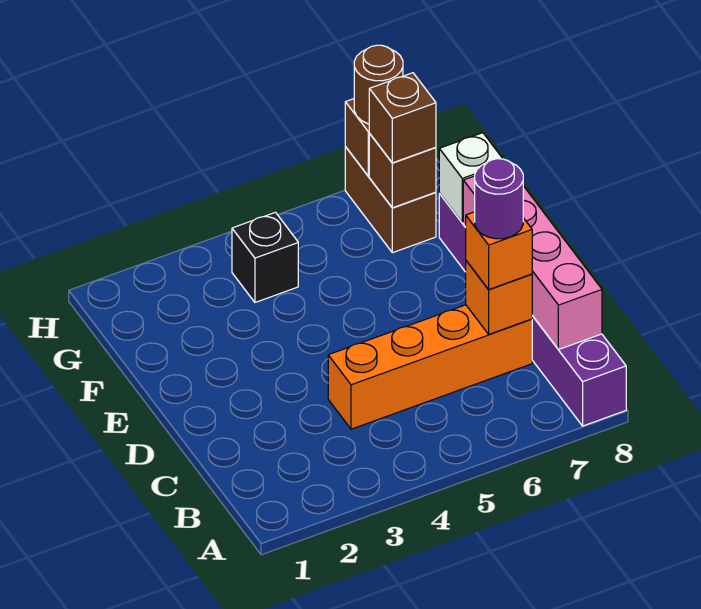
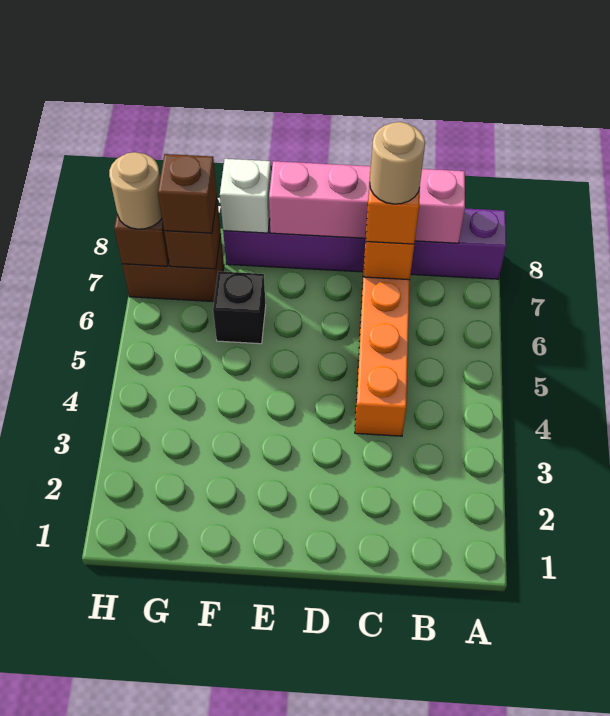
purple 1x1 round brick [475,159,523,239] -> tan 1x1 round brick [370,122,425,204]
black 1x1 brick [232,212,298,302] -> black 1x1 brick moved to [213,271,266,344]
brown 1x1 round brick [354,45,403,124] -> tan 1x1 round brick [109,152,162,229]

